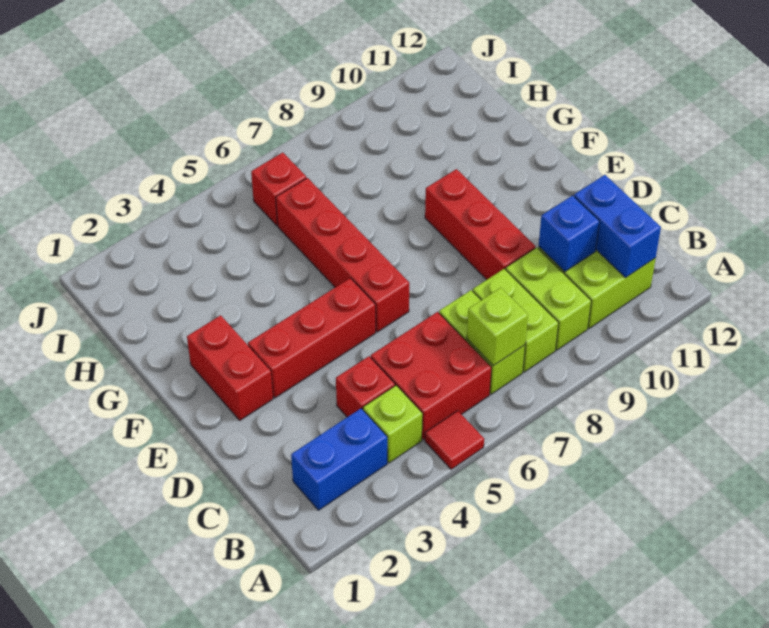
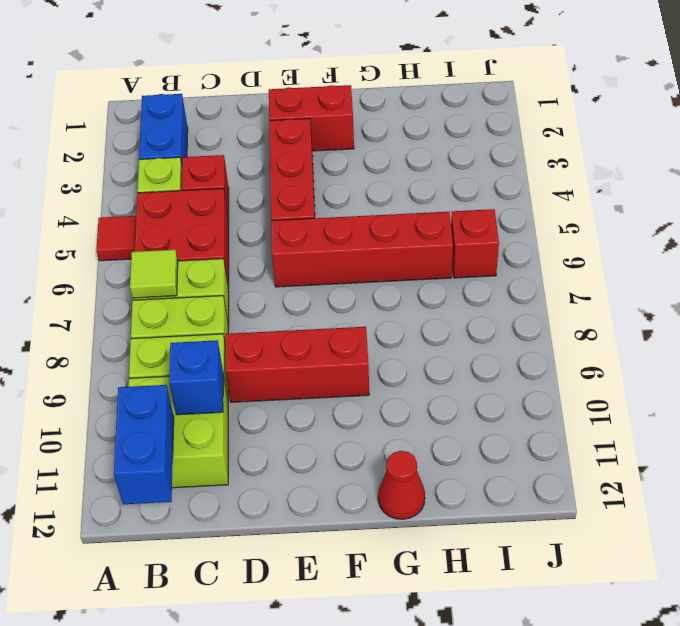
lime 1x1 brick [467,288,528,366] -> lime 1x1 tile [130,250,178,298]
blue 1x2 brick [574,175,661,278] -> blue 1x2 brick turned to [114,385,174,504]
none -> red 1x1 cone [378,451,425,519]

